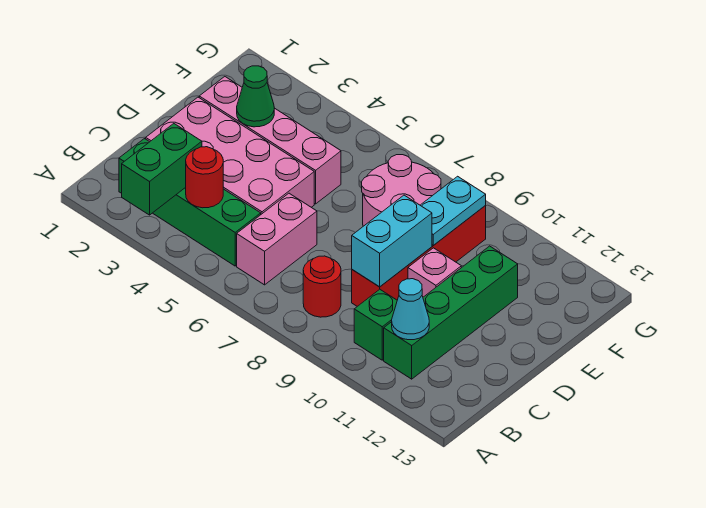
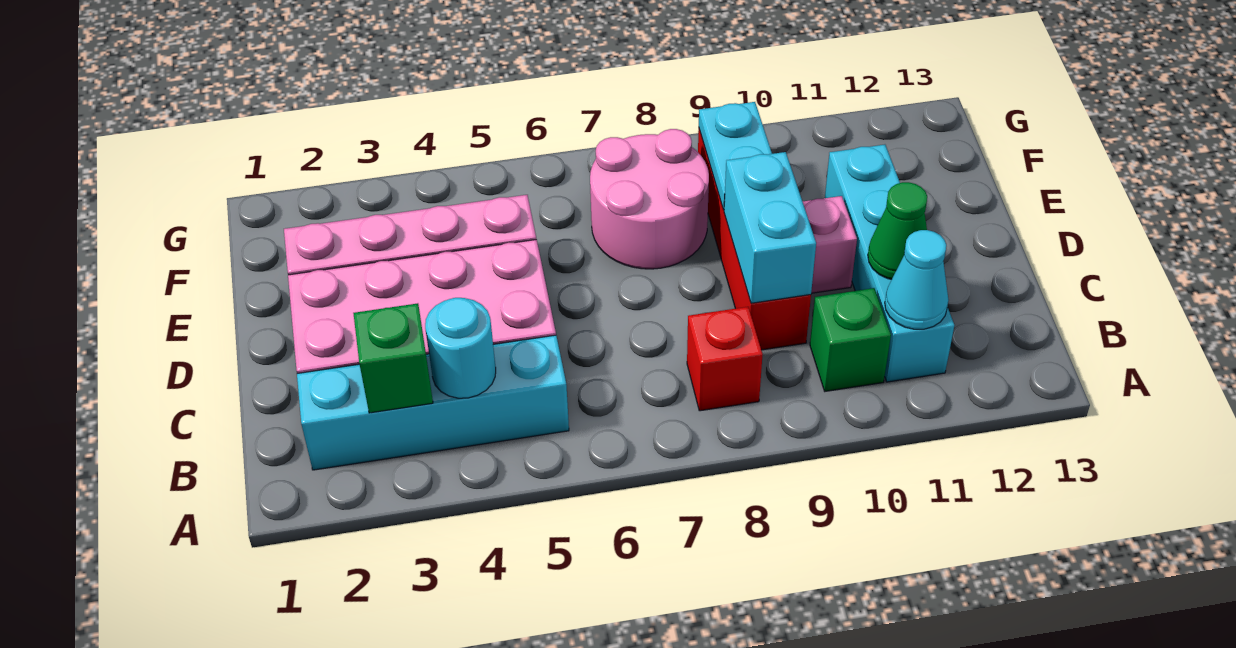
green 1x2 brick [122,124,202,215] -> green 1x1 brick [353,303,433,413]
green 1x4 brick [119,139,261,266] -> cyan 1x4 brick [297,335,569,470]
red 1x1 round brick [186,147,223,208] -> cyan 1x1 round brick [425,298,496,398]
pink 1x2 brick [237,193,317,285] -> none
red 1x1 round brick [303,256,341,317] -> red 1x1 brick [687,307,763,411]
green 1x4 brick [384,246,518,379] -> cyan 1x4 brick [825,145,954,382]
green 1x1 cone [237,66,274,127] -> green 1x1 cone moved to [868,182,927,279]

